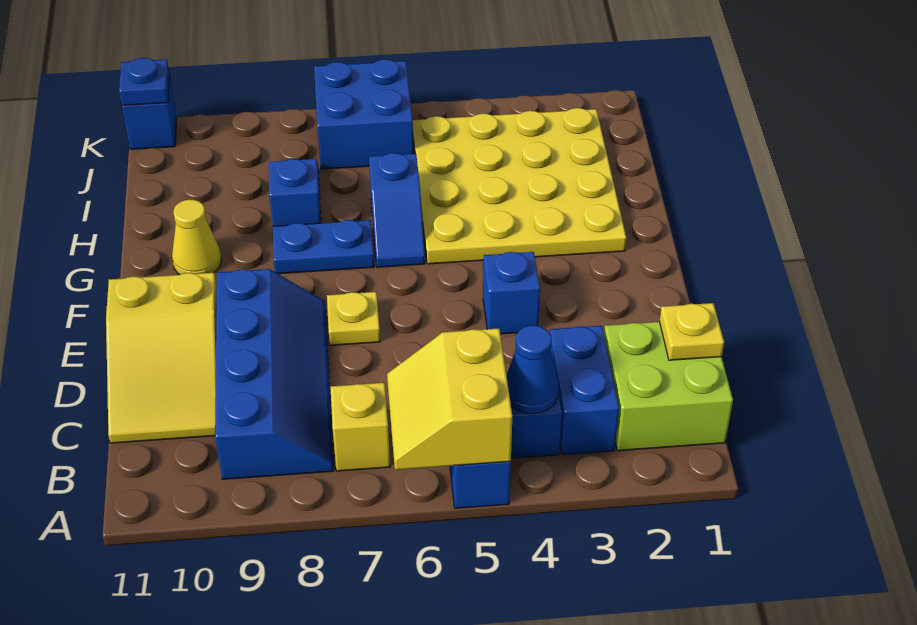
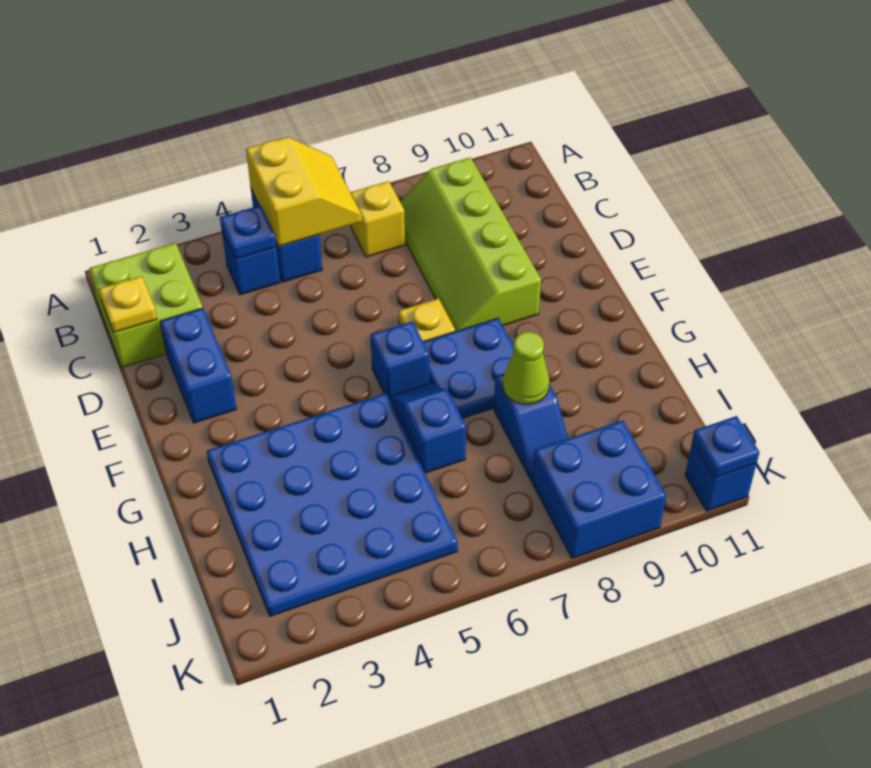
blue 1x2 brick [550,326,619,455] -> blue 1x2 brick moved to [160,308,236,423]
blue 1x1 cone [506,325,559,414] -> blue 1x1 plate [220,205,276,259]
blue 2x4 slope [215,269,334,479] -> lime 2x4 slope [400,157,541,331]
yellow 2x3 slope [106,273,217,443] -> none
blue 1x1 brick [483,252,540,334] -> blue 1x1 brick moved to [371,321,429,397]
yellow 4x4 plate [413,108,626,264] -> blue 4x4 plate [207,393,458,616]
blue 1x2 plate [273,220,374,274] -> blue 2x2 plate [423,318,514,419]
yellow 1x1 cone [172,200,222,275] -> none
none -> lime 1x1 cone [503,332,549,405]
blue 2x2 brick [314,59,413,169] -> blue 2x2 brick moved to [532,420,666,558]

